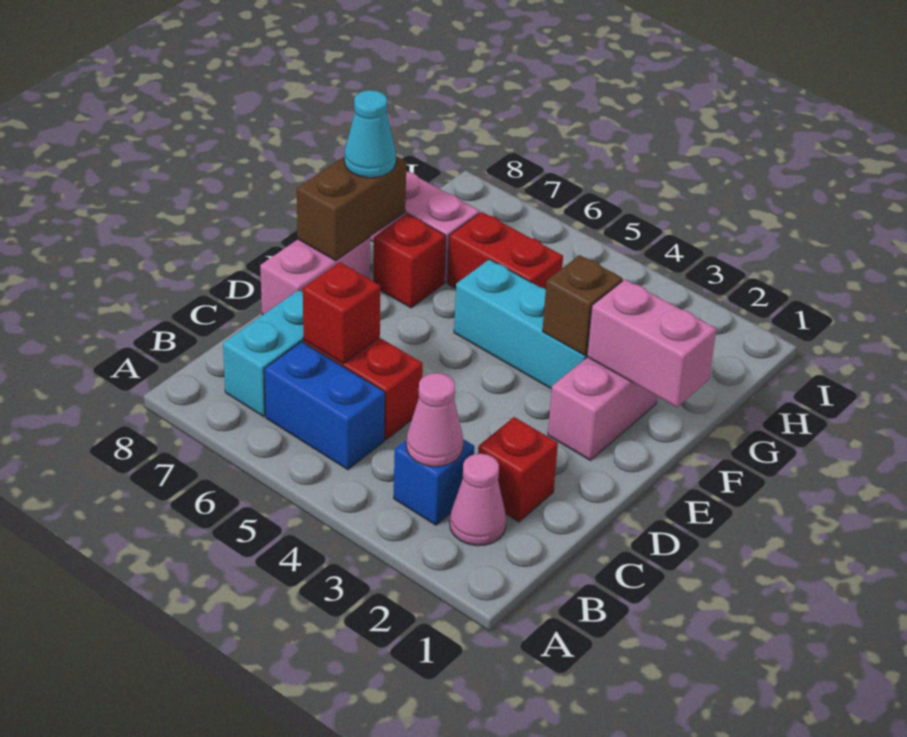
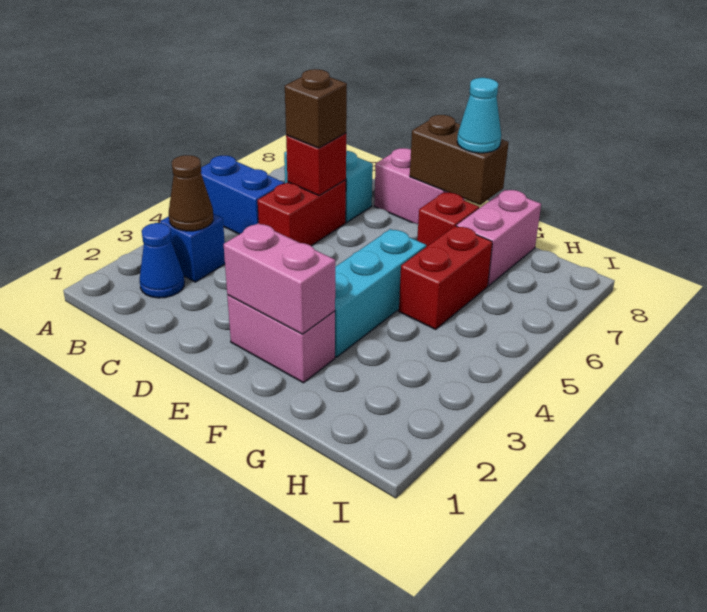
pink 1x1 cone [450,454,506,546] -> blue 1x1 cone [140,223,185,298]
pink 1x1 cone [406,373,463,467] -> brown 1x1 cone [169,155,213,231]
blue 1x2 brick [264,342,385,470] -> blue 1x2 brick turned to [201,156,285,234]
red 1x1 brick [478,417,558,522] -> none
pink 1x2 brick [587,279,716,407] -> pink 1x2 brick turned to [224,223,335,334]
brown 1x1 brick [542,255,623,355] -> brown 1x1 brick moved to [285,69,347,148]

